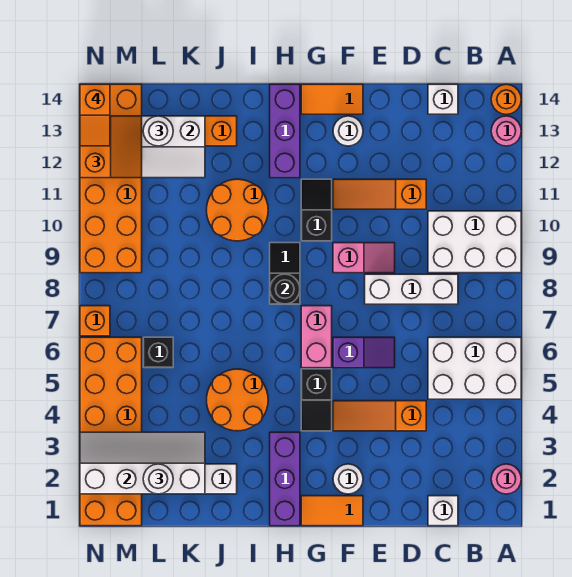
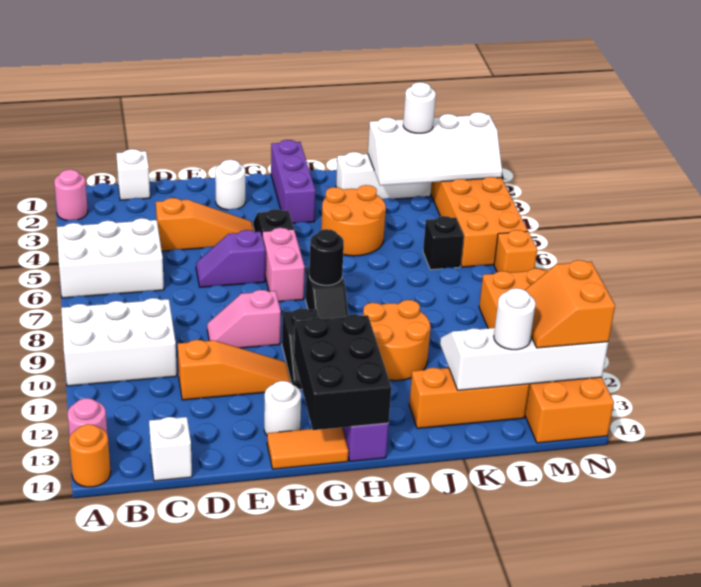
white 1x3 brick [365,274,458,304] -> none
orange 1x2 tile [301,496,363,526] -> none
none -> black 2x3 brick [294,315,391,430]
orange 1x2 slope [80,84,110,146] -> none

